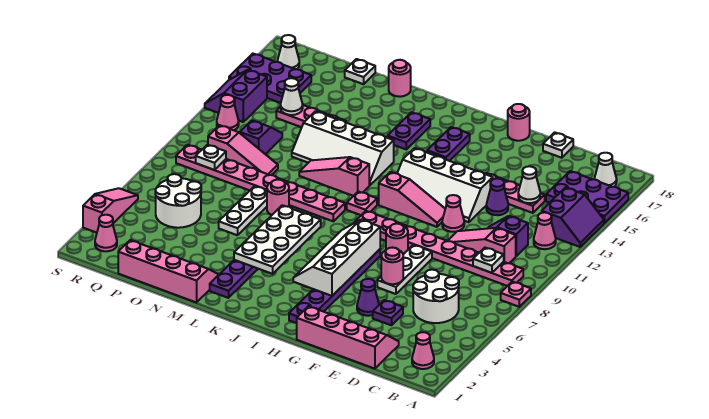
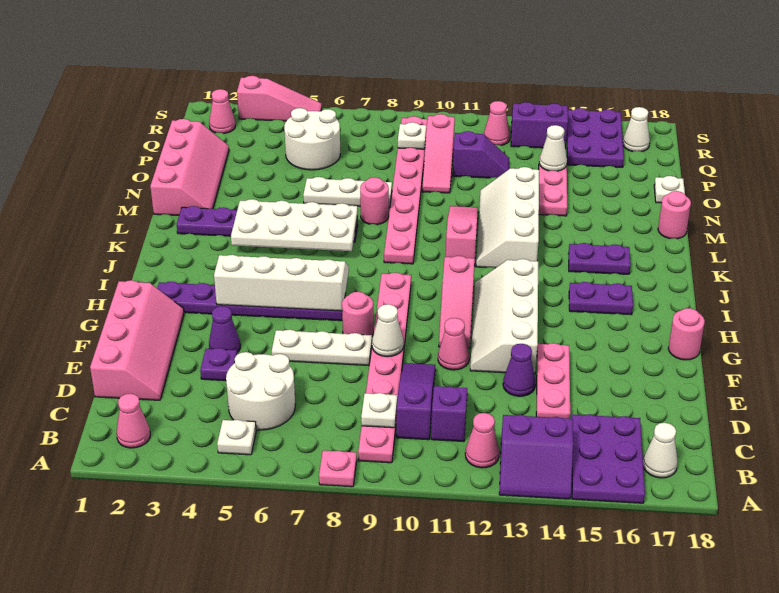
pink 1x3 slope [448,228,516,263] -> purple 1x3 slope [396,363,435,440]
white 1x1 cone [518,166,540,203] -> white 1x1 cone moved to [372,304,403,357]
white 1x1 plate [543,132,573,158] -> white 1x1 plate moved to [217,420,256,455]
pink 1x1 round brick [381,248,403,284] -> none
pink 1x1 plate [347,191,377,215] -> none

